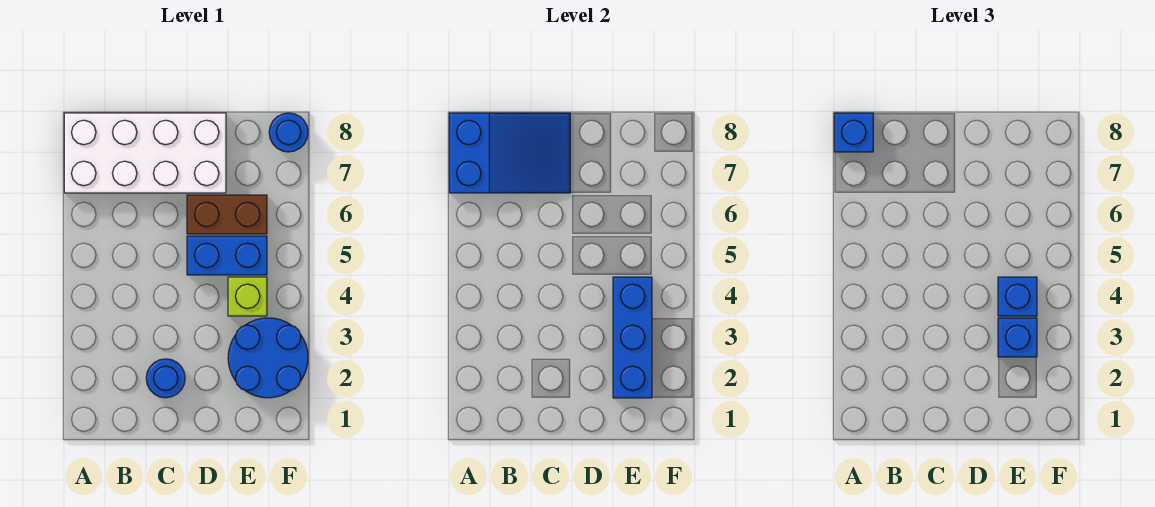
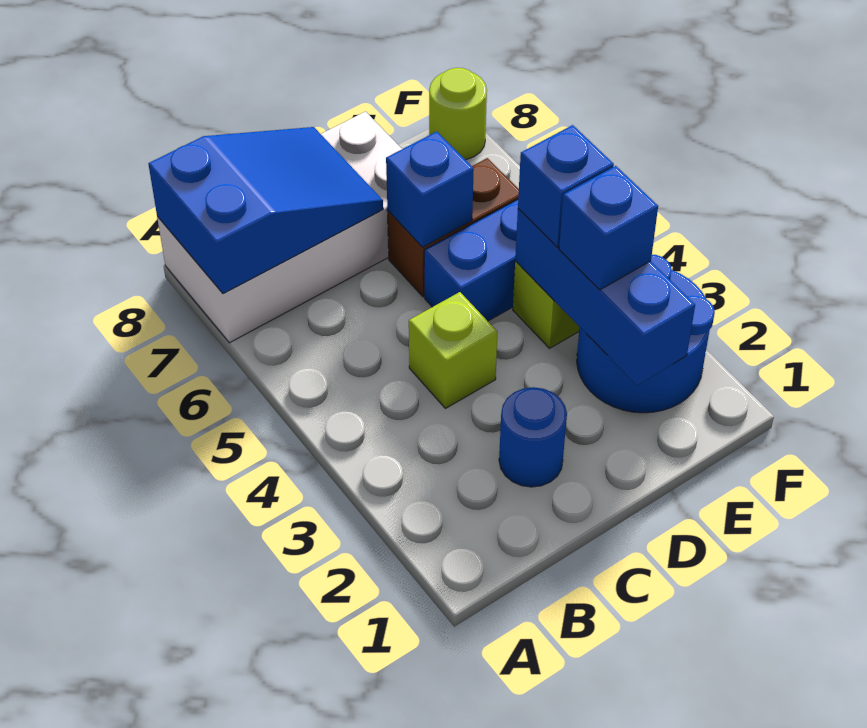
blue 1x1 brick [834,113,873,152] -> blue 1x1 brick moved to [386,132,474,247]
none -> lime 1x1 brick [409,292,498,408]
blue 1x1 round brick [269,113,308,152] -> lime 1x1 round brick [429,68,487,160]

